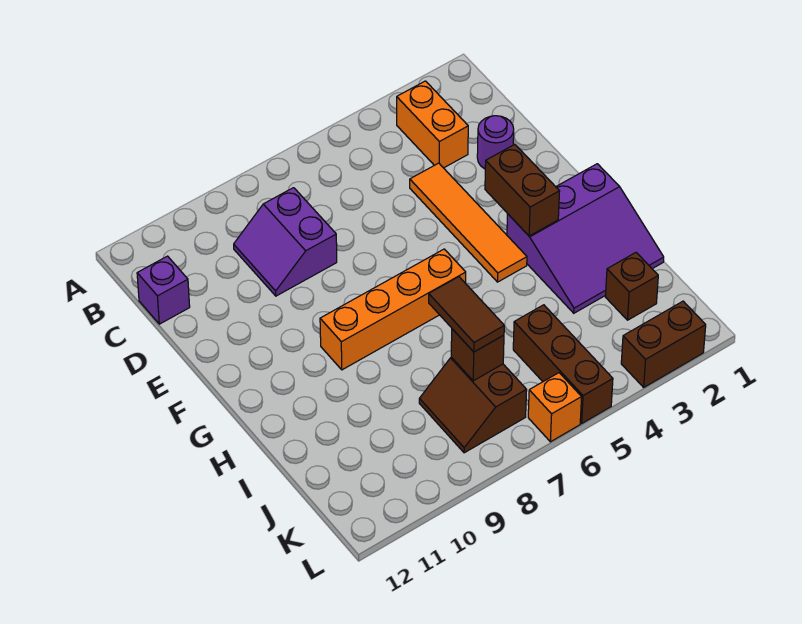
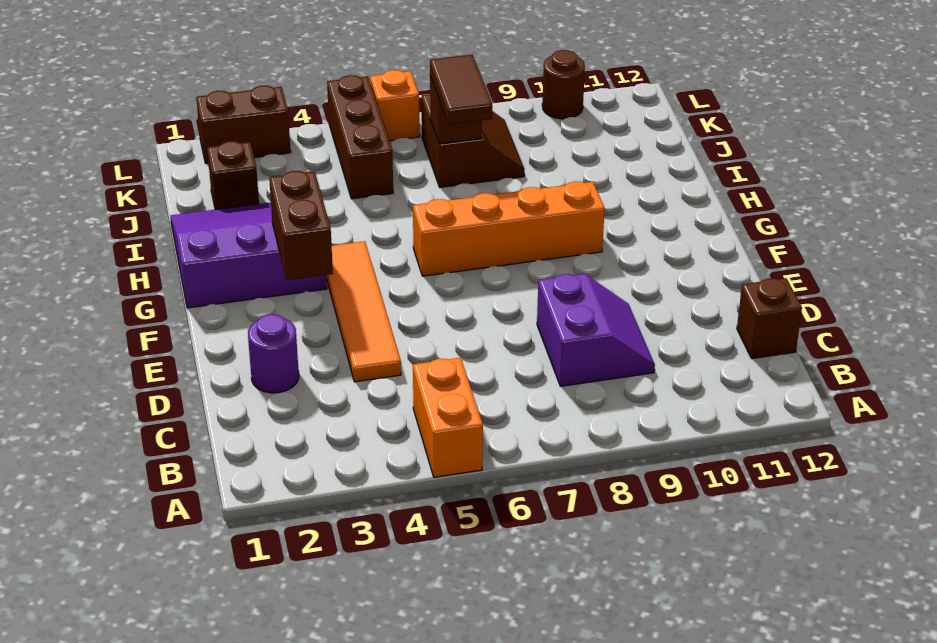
orange 1x2 brick [397,81,468,168] -> orange 1x2 brick moved to [413,358,483,477]
purple 1x1 brick [137,256,190,324] -> brown 1x1 brick [737,278,802,359]
none -> brown 1x1 round brick [542,50,585,119]

